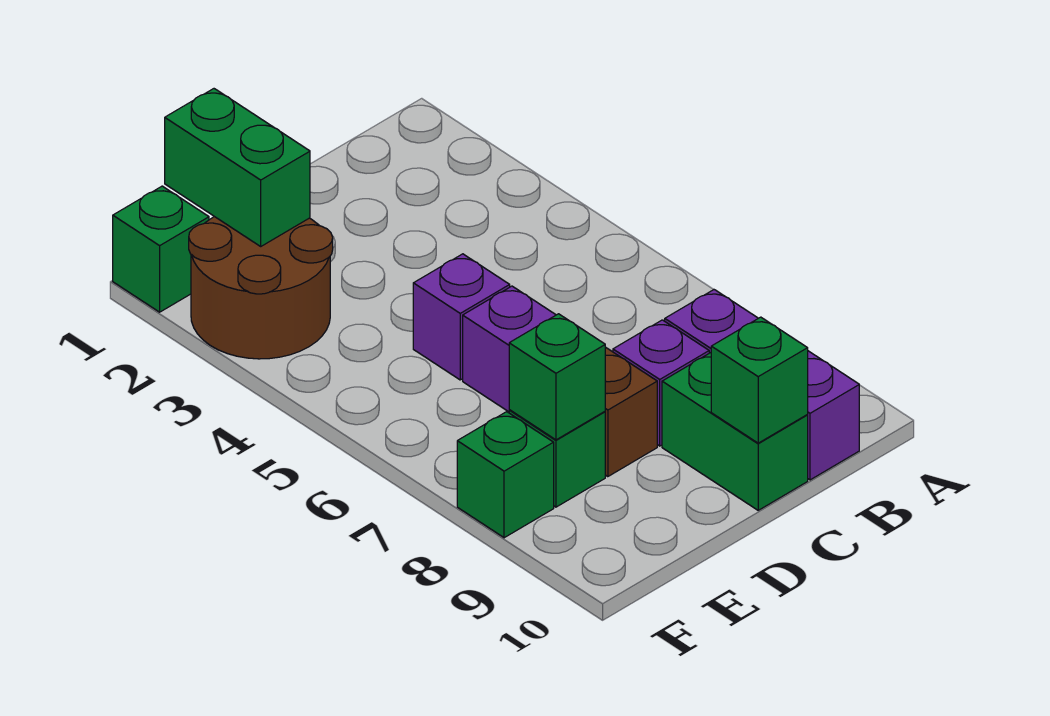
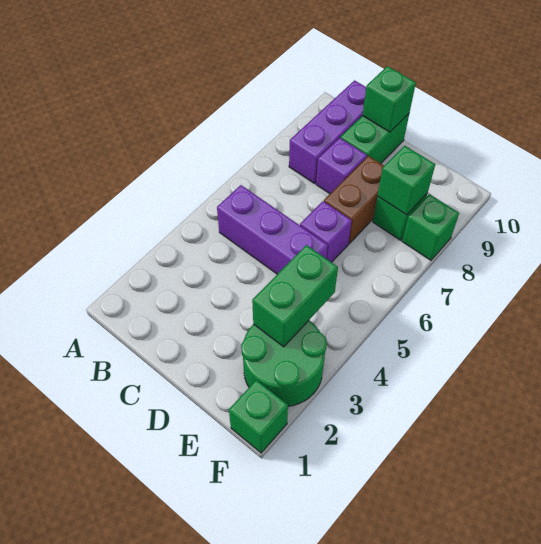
purple 1x1 brick [413,254,510,380] -> purple 1x3 brick [217,185,328,274]
green 1x2 brick [165,89,310,246] -> green 1x2 brick moved to [252,245,338,347]
brown 2x2 round brick [189,217,333,359] -> green 2x2 round brick [241,320,327,406]

